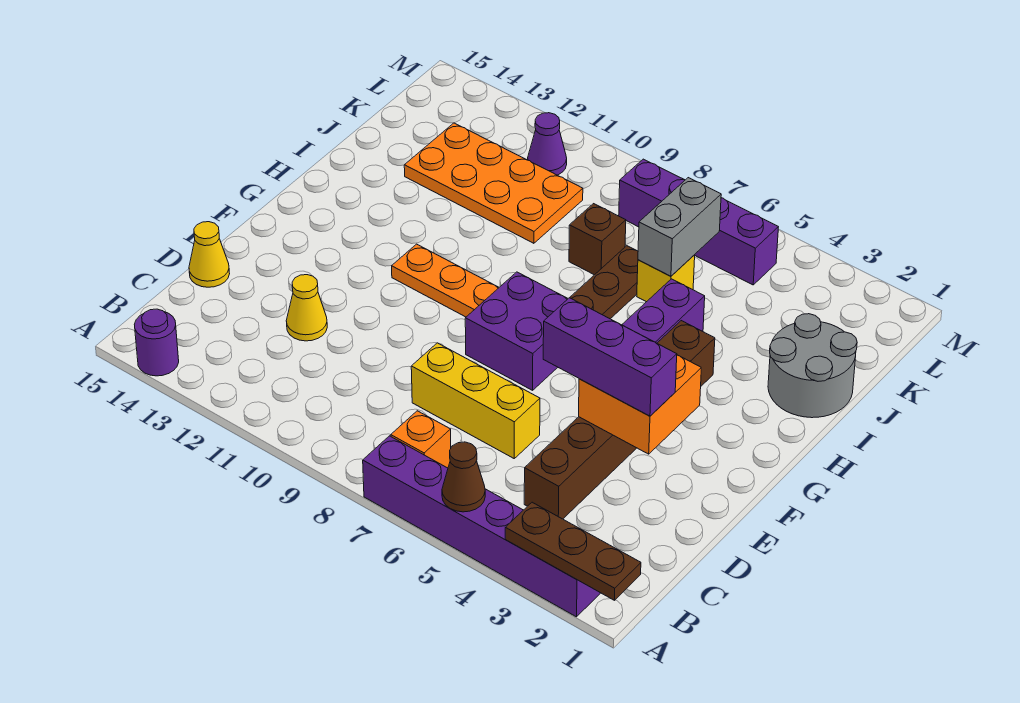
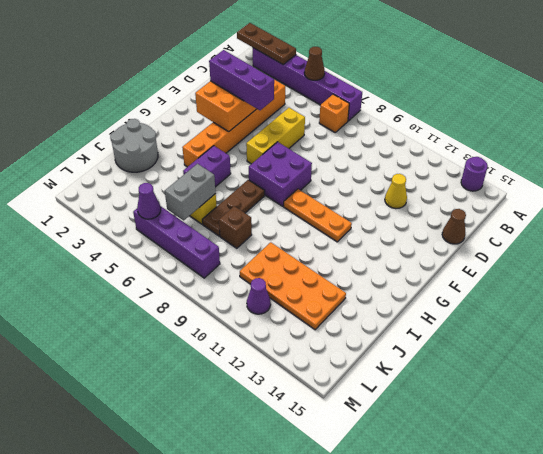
brown 1x6 brick [524,321,715,519] -> orange 1x6 brick [182,80,285,167]
yellow 1x3 brick [411,343,540,458] -> yellow 1x3 brick turned to [246,108,305,164]
yellow 1x1 cone [189,222,230,287] -> brown 1x1 cone [442,209,466,244]
none -> purple 1x1 cone [137,183,161,219]

